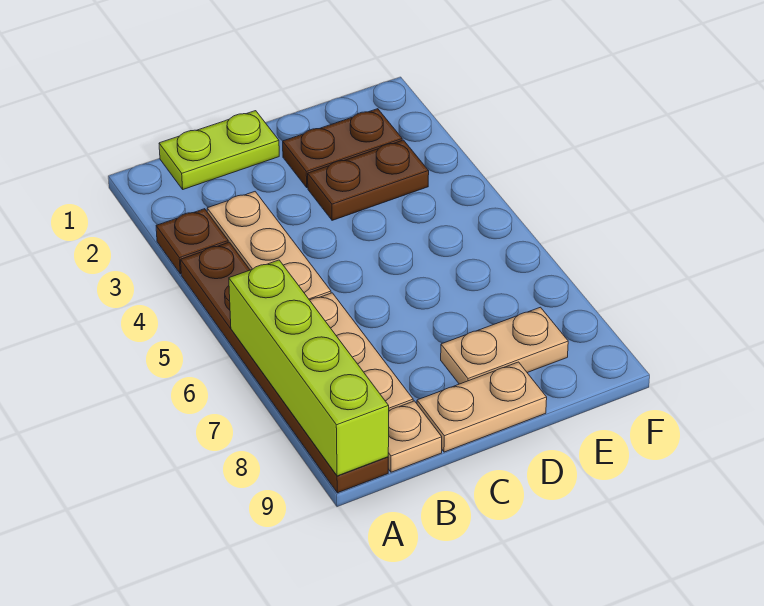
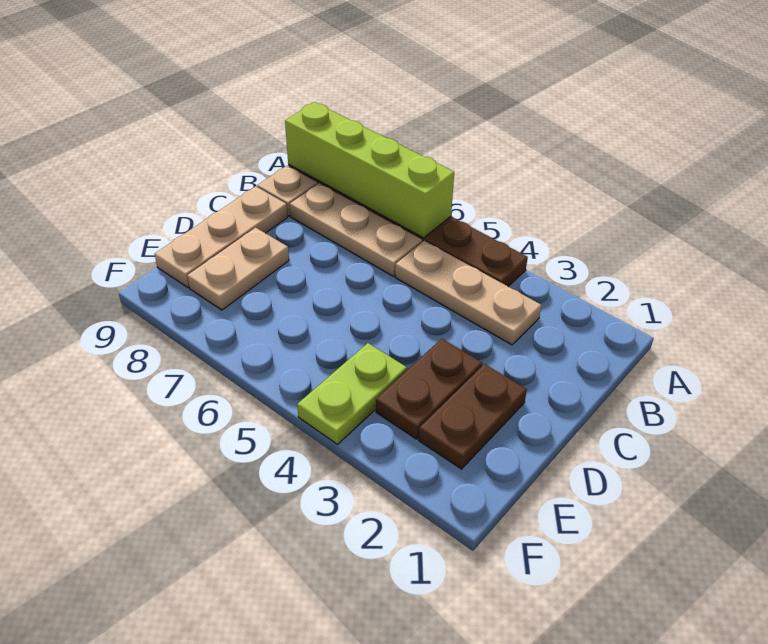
brown 1x1 plate [156,209,228,274] -> none
lime 1x2 plate [159,111,279,189] -> lime 1x2 plate moved to [297,343,407,444]
tan 1x2 plate [417,362,547,452] -> tan 1x3 plate [155,186,288,288]

